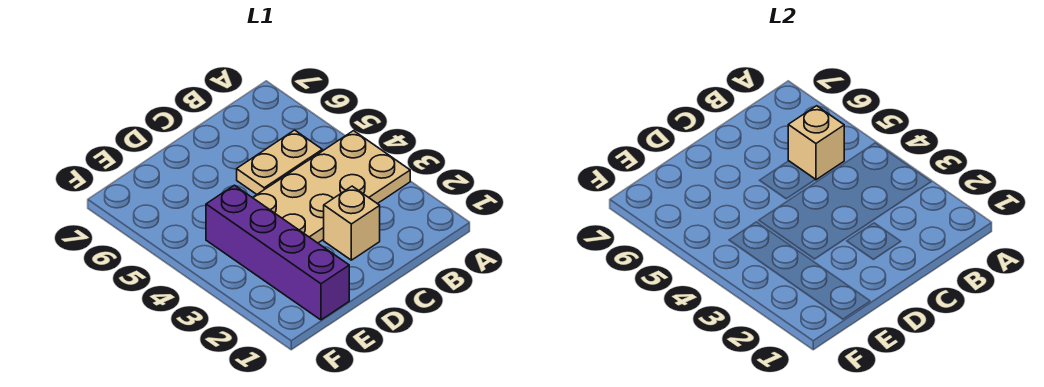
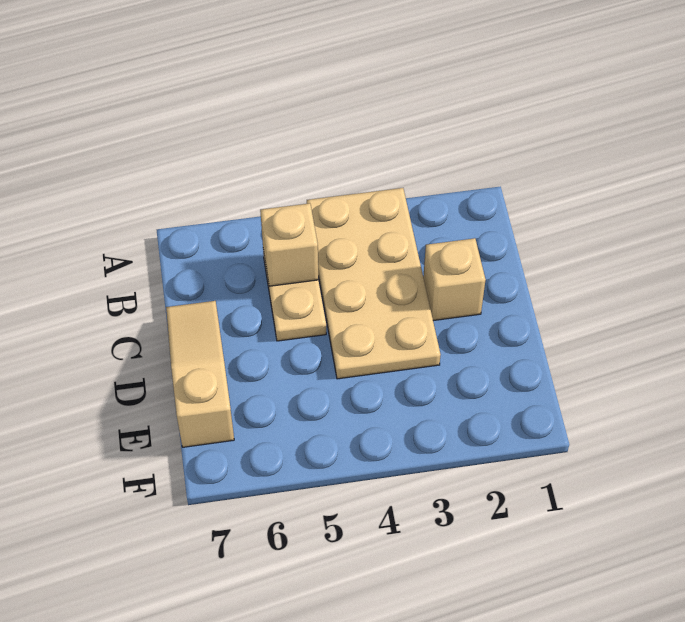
none -> tan 1x3 slope [166,301,234,447]
purple 1x4 brick [206,185,349,320] -> none

